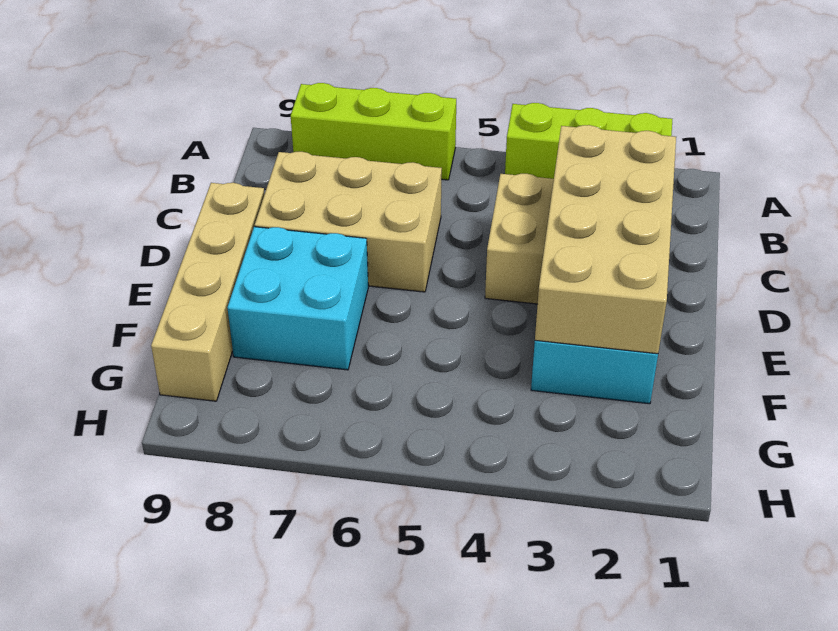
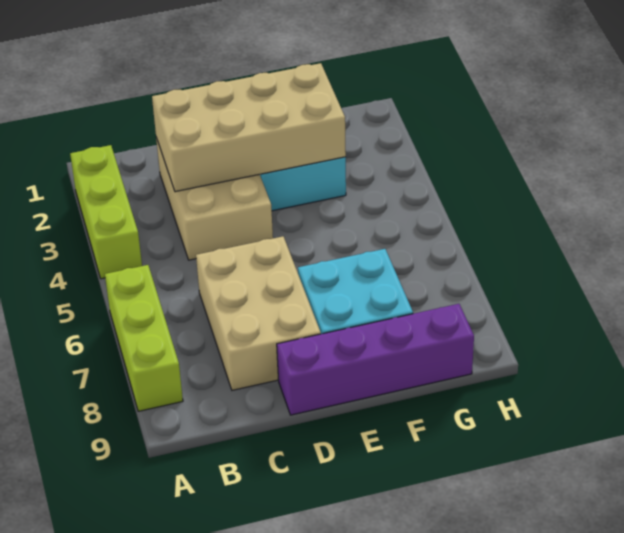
tan 1x4 brick [151,183,265,401] -> purple 1x4 brick [277,304,474,415]

